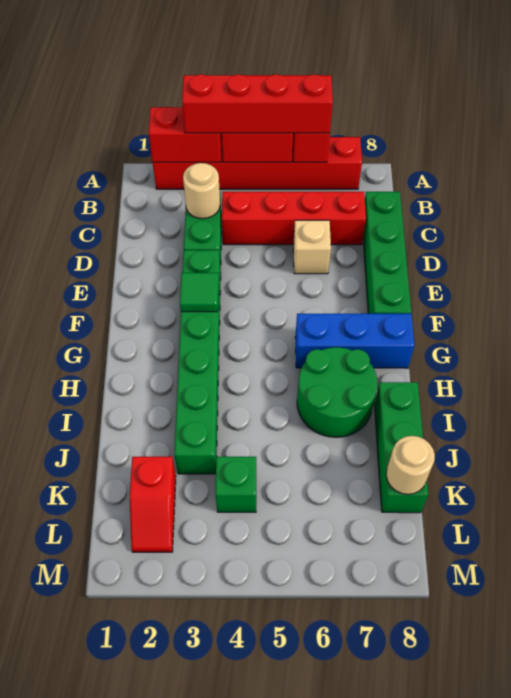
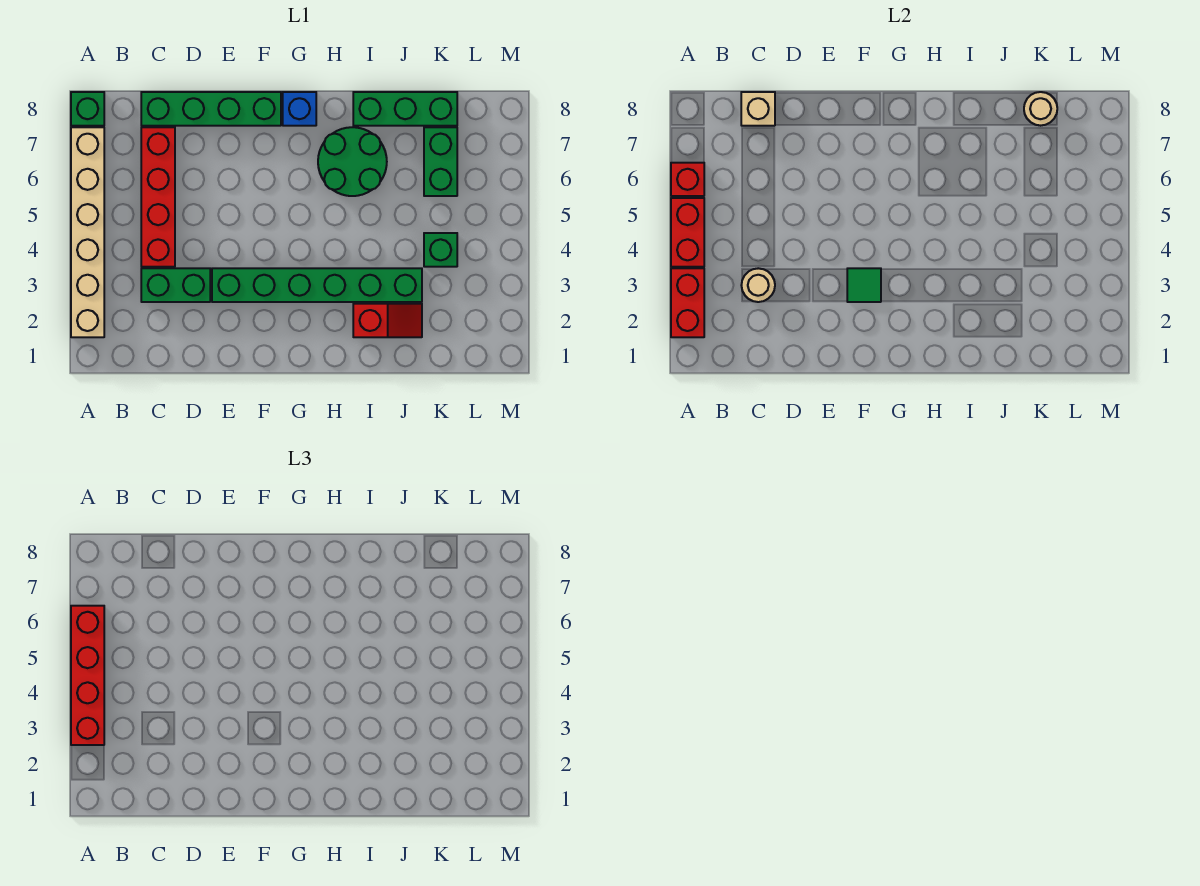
red 1x6 brick [153,137,362,189] -> tan 1x6 brick [71,127,104,337]
none -> green 1x1 brick [71,92,104,126]
tan 1x1 brick [293,220,331,274] -> tan 1x1 brick moved to [741,92,775,126]
blue 1x3 brick [295,314,414,368] -> blue 1x1 brick [283,92,316,126]
red 1x2 slope [130,457,176,552] -> red 1x2 slope moved to [353,304,422,337]
none -> green 1x2 brick [424,127,457,196]

